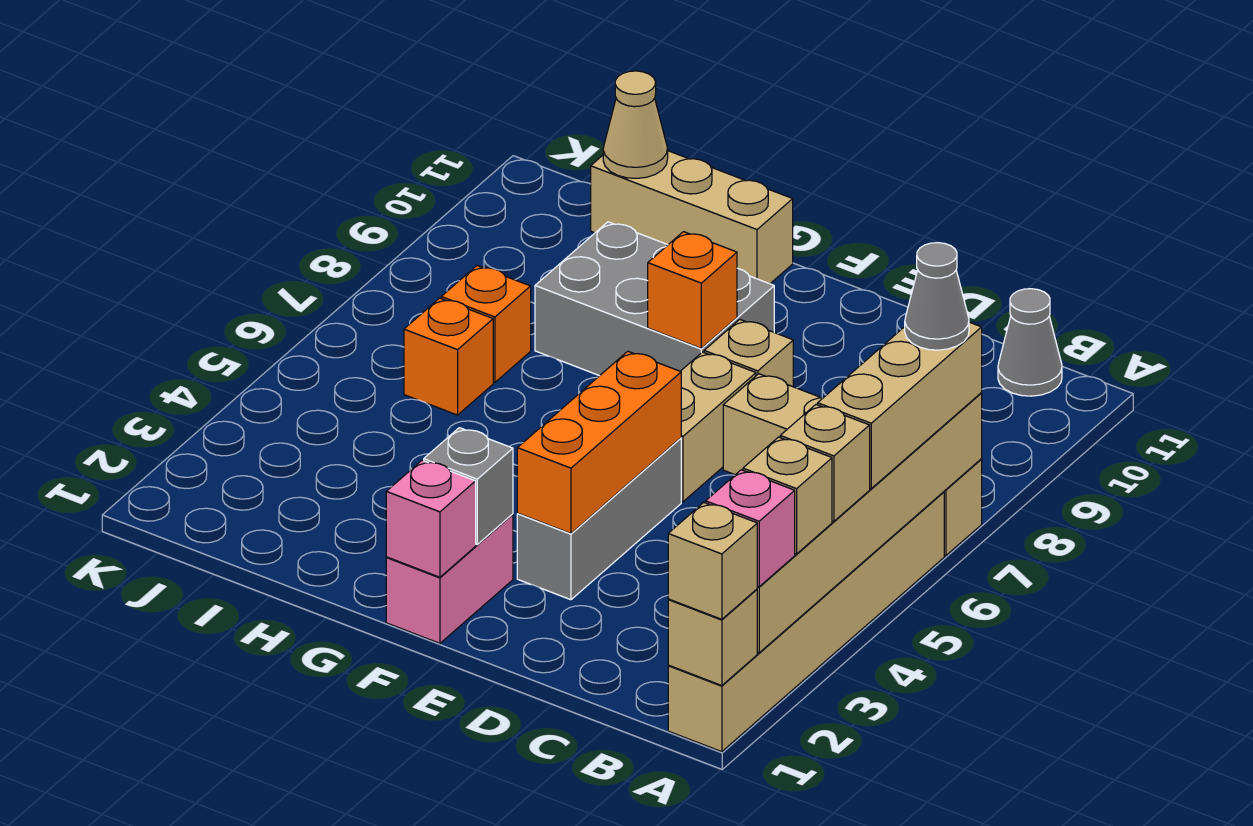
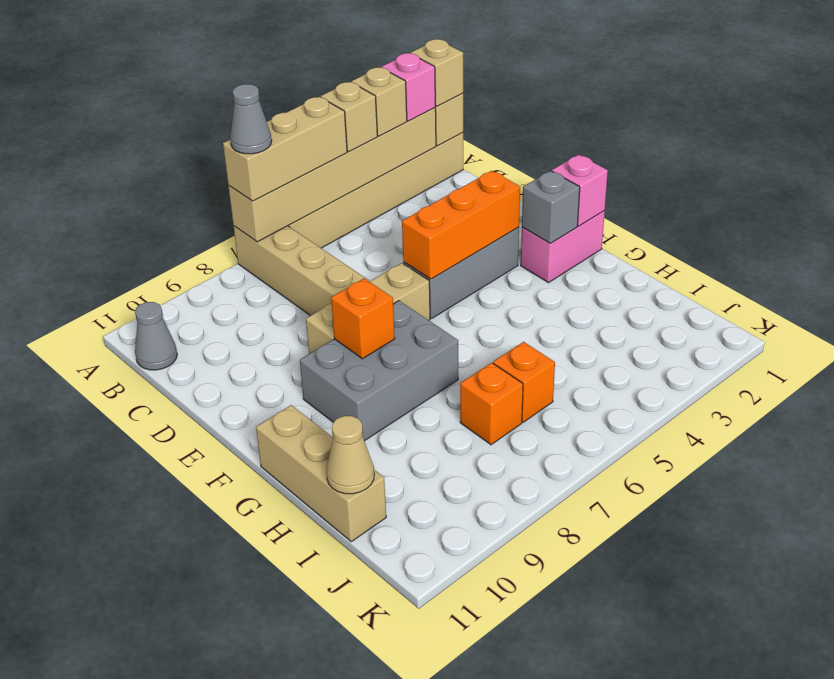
grey 2x3 brick [535,222,774,376] -> grey 2x3 brick turned to [300,301,458,441]

